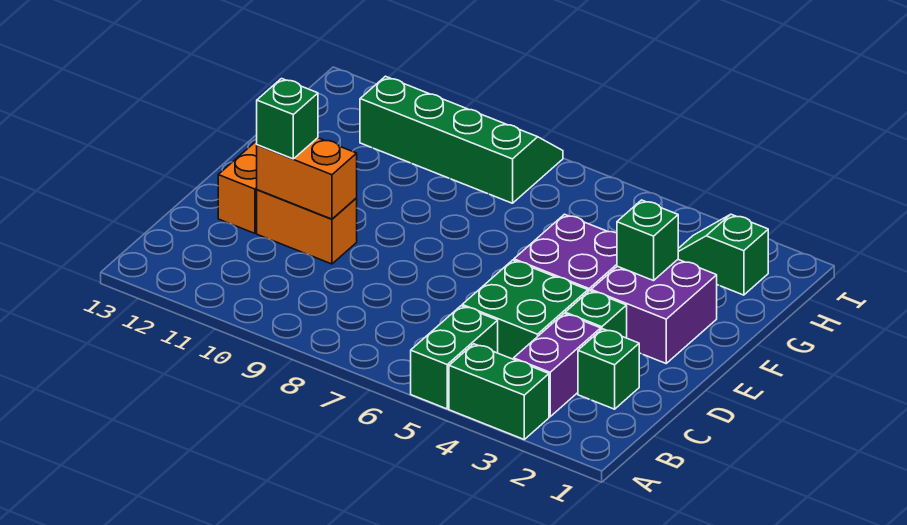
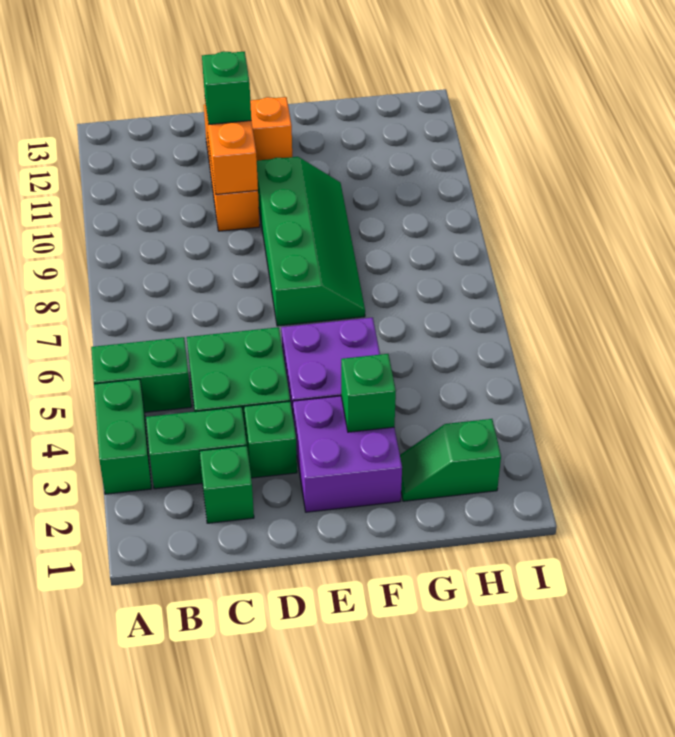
purple 1x2 brick [514,314,601,417] -> green 1x2 brick [146,407,247,489]
green 1x2 slope [678,214,768,295] -> green 1x2 slope turned to [400,419,501,501]
green 2x4 slope [360,76,563,203] -> green 2x4 slope moved to [257,157,365,326]

